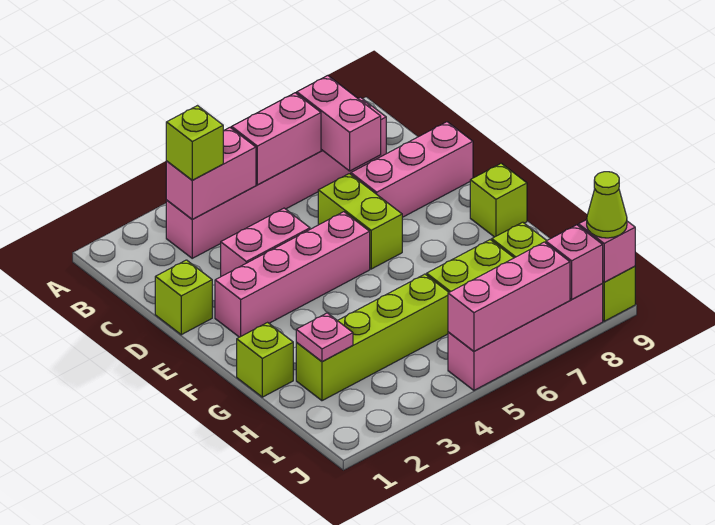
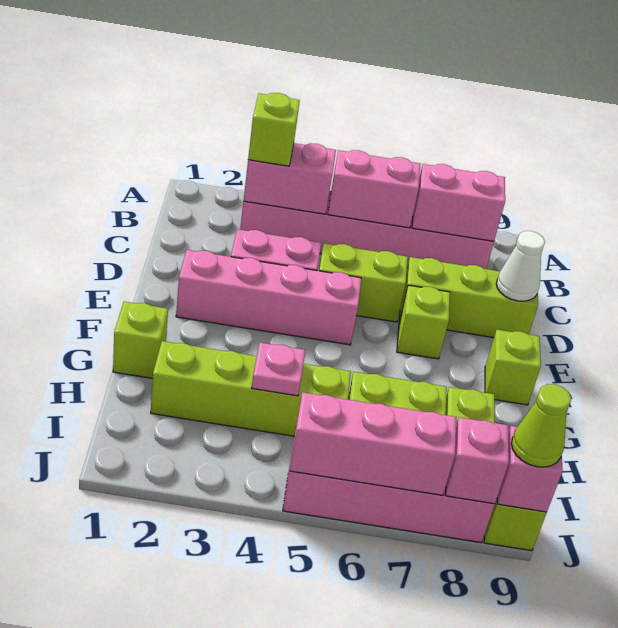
pink 1x2 brick [297,76,381,171] -> pink 1x2 brick turned to [412,164,505,241]
lime 1x1 brick [155,260,212,335] -> lime 1x1 brick moved to [397,285,450,359]
lime 1x2 brick [318,174,402,269] -> lime 1x2 brick turned to [319,243,408,322]
pink 1x3 brick [351,122,473,217] -> lime 1x3 brick [399,257,538,338]
none -> white 1x1 cone [496,231,545,301]
pink 1x1 plate [296,313,353,362] -> pink 1x1 plate moved to [252,343,305,396]

